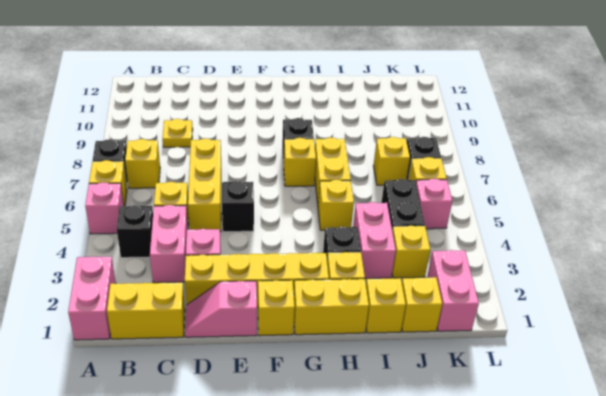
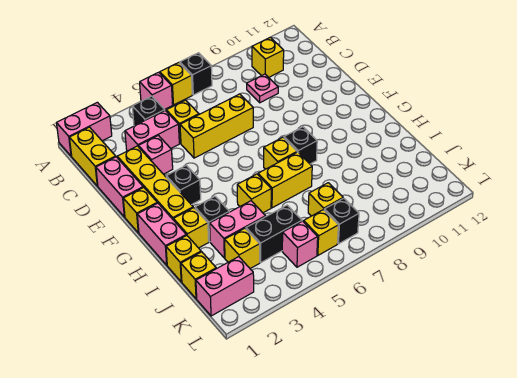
yellow 1x1 brick [125,139,160,188] -> yellow 1x1 brick moved to [252,37,284,77]
yellow 1x1 plate [163,119,193,147] -> pink 1x1 plate [247,74,278,103]
pink 1x2 slope [185,281,257,337] -> pink 1x2 brick [96,157,143,217]
black 1x1 brick [222,181,254,232] -> black 1x1 brick moved to [166,165,201,205]
yellow 1x2 brick [294,279,369,335] -> pink 1x2 brick [137,203,186,265]

